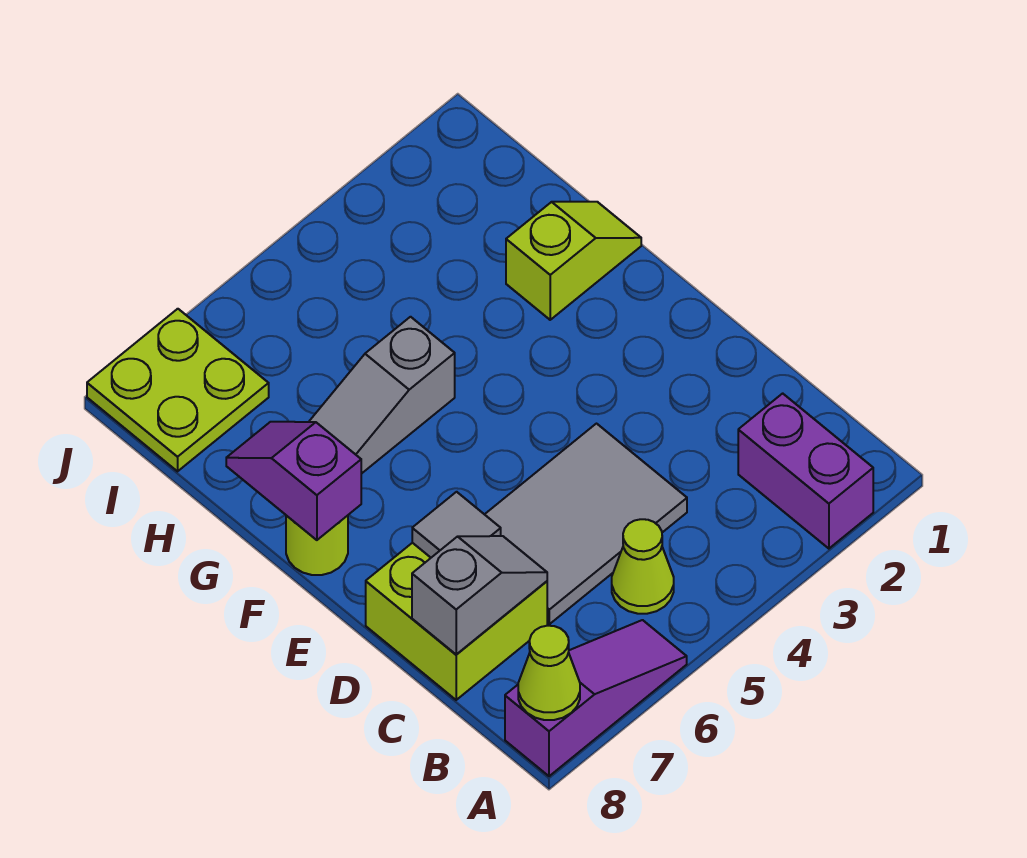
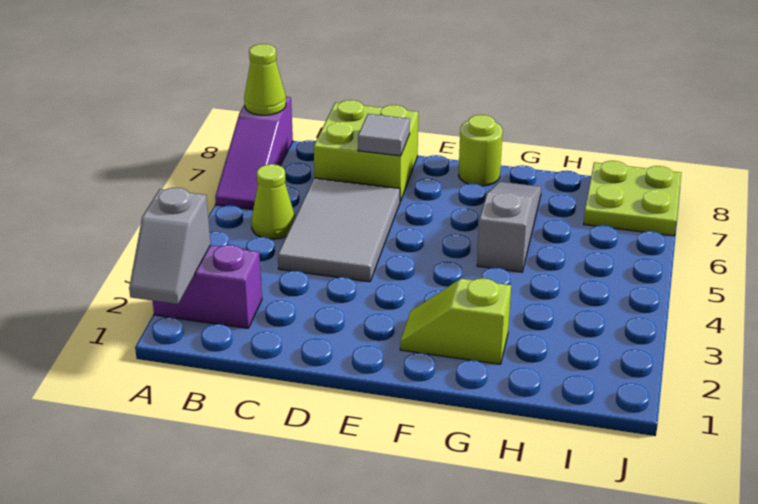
grey 1x2 slope [412,536,547,655] -> grey 1x2 slope moved to [129,188,211,304]
purple 1x2 slope [226,422,361,540] -> none
lime 1x2 slope [506,202,641,320] -> lime 1x2 slope turned to [400,278,511,364]

